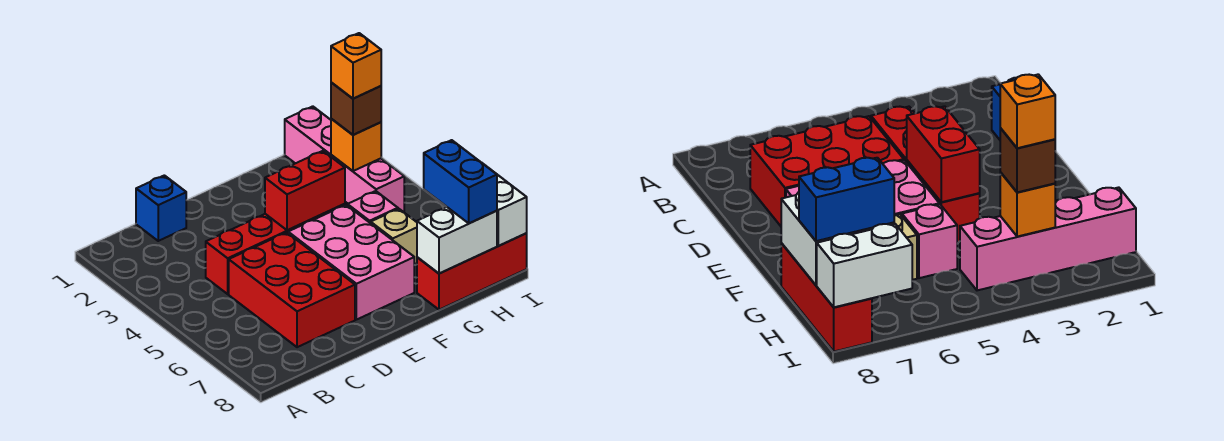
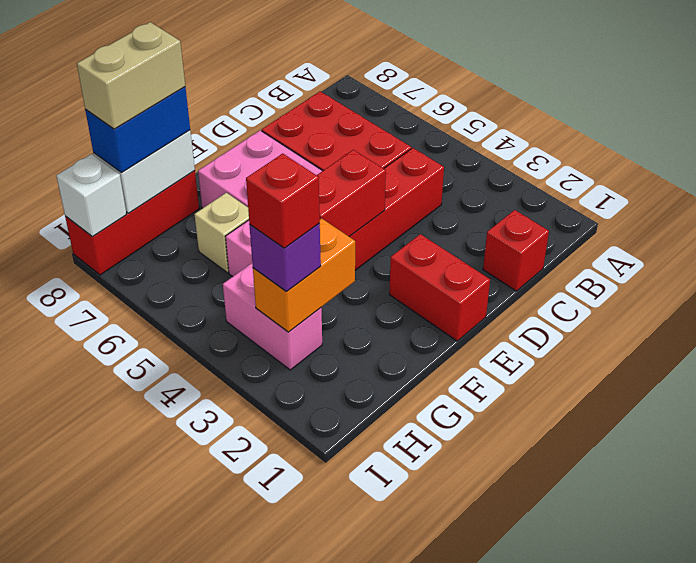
blue 1x1 brick [136,175,186,241] -> red 1x1 brick [483,210,549,291]
none -> red 1x2 brick [389,234,490,341]
none -> tan 1x2 brick [77,22,185,129]
pink 1x4 brick [285,106,404,212] -> pink 1x2 brick [223,263,322,370]
orange 1x1 brick [331,119,381,171] -> orange 1x2 brick [253,218,355,332]
brown 1x1 brick [331,82,381,135] -> purple 1x1 brick [250,224,321,291]
orange 1x1 brick [331,33,381,99] -> red 1x1 brick [246,153,320,248]
blue 1x2 brick [424,140,497,223] -> blue 1x2 brick turned to [85,87,190,173]
white 1x2 brick [494,172,527,246] -> white 1x1 brick [56,154,127,237]

